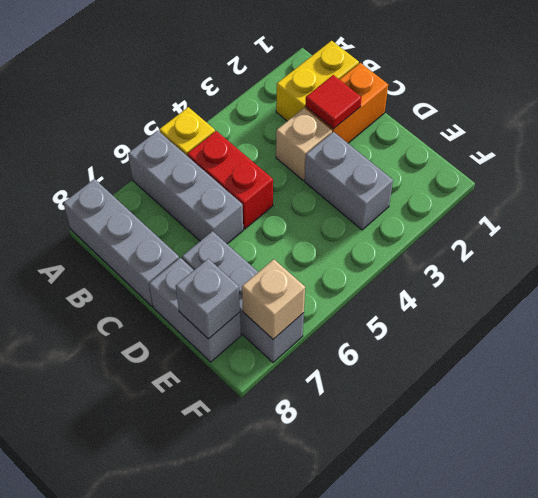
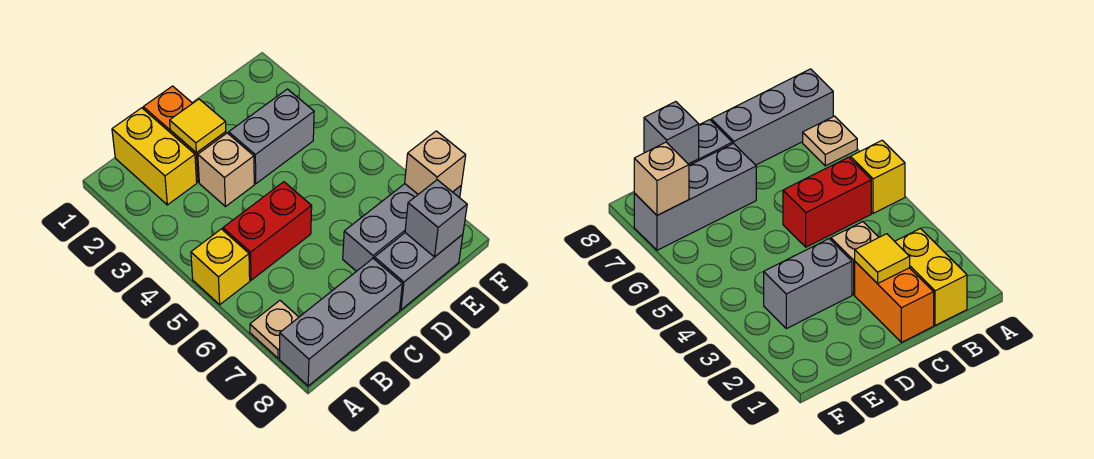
grey 1x3 brick [128,131,243,244] -> none
none -> tan 1x1 plate [250,301,299,358]
red 1x1 tile [305,75,362,129] -> yellow 1x1 tile [170,99,226,153]

